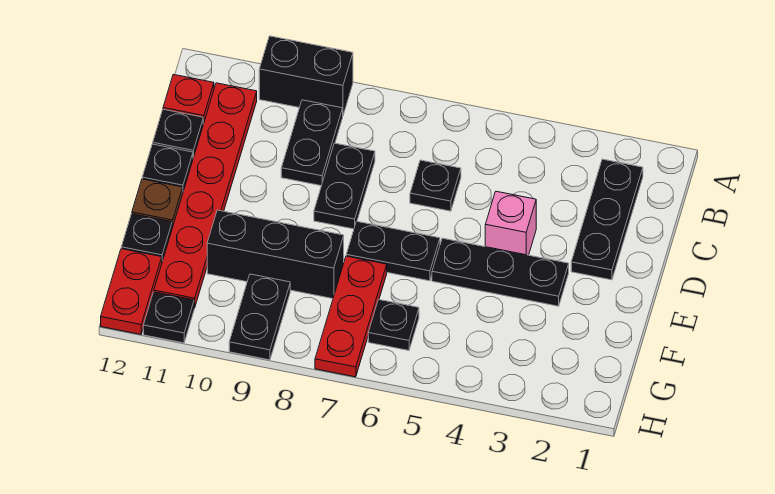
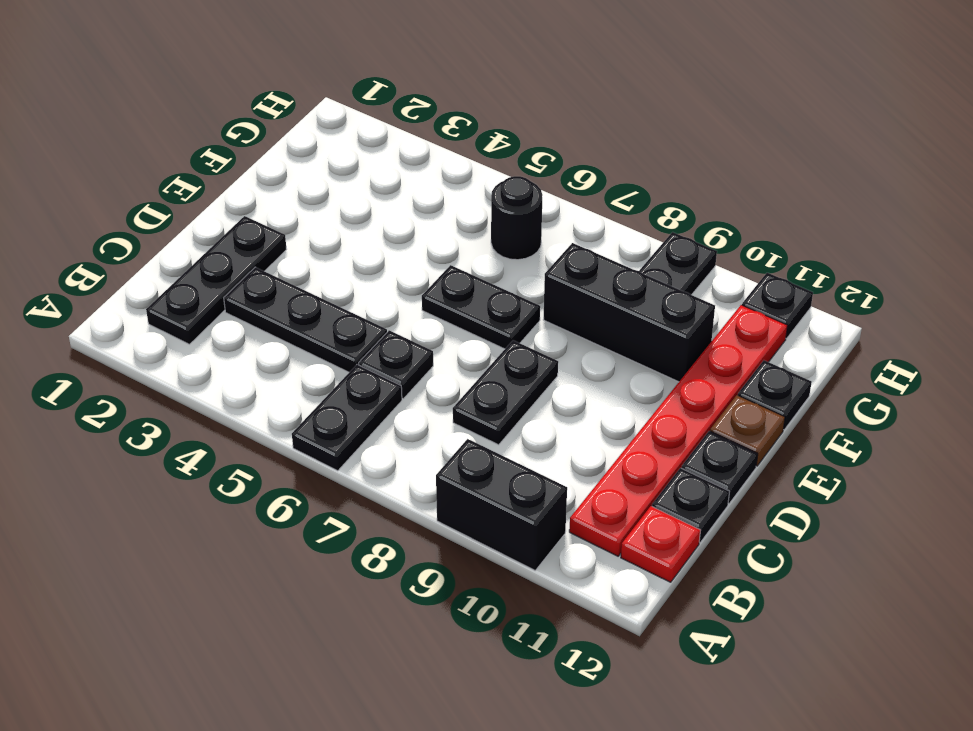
black 1x2 plate [281,100,343,186] -> black 1x2 plate moved to [292,364,402,471]
pink 1x1 brick [485,191,536,255] -> none
black 1x3 plate [432,238,569,306] -> black 1x3 plate moved to [224,267,387,372]
red 1x3 plate [315,256,387,377] -> none
black 1x1 plate [368,300,419,350] -> black 1x1 round brick [491,176,542,260]
red 1x2 plate [101,249,162,334] -> none

